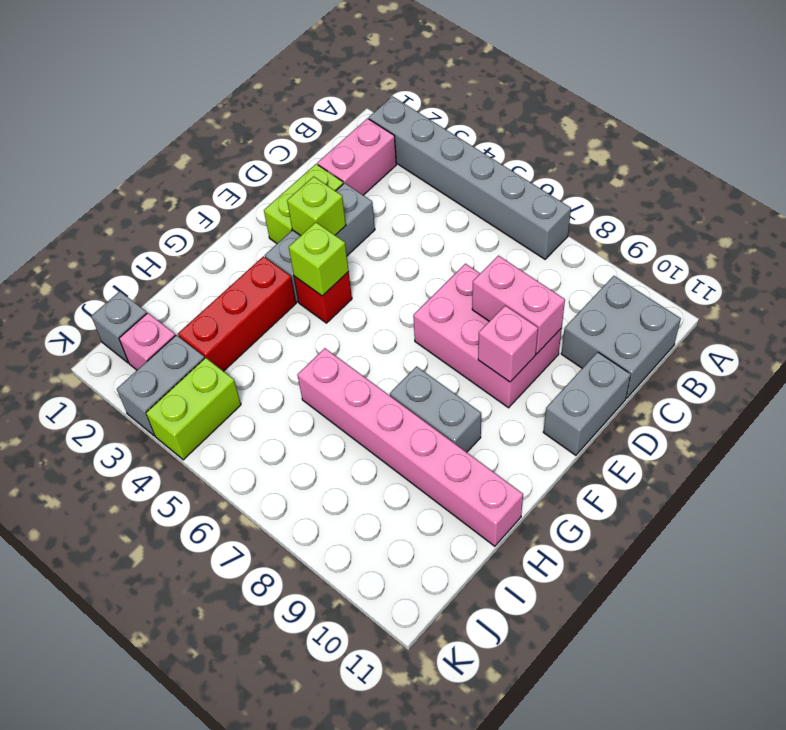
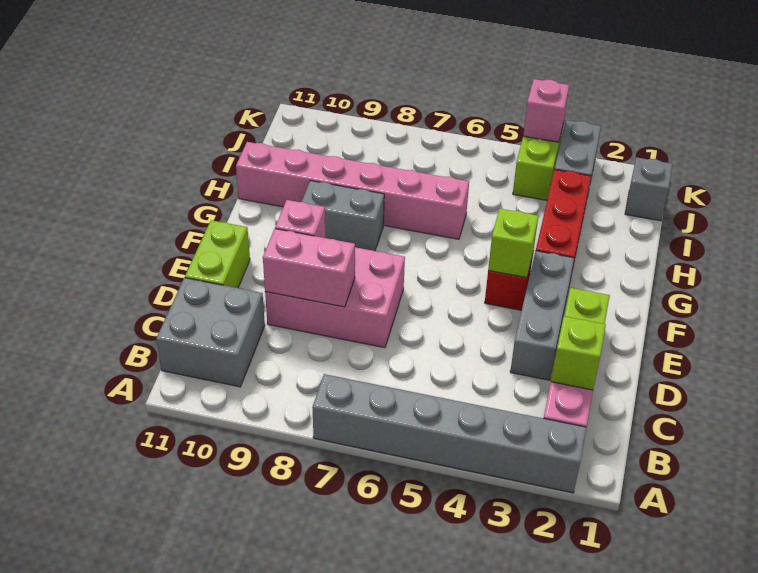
grey 1x2 brick [543,352,631,455] -> lime 1x2 brick [185,220,250,288]
lime 1x1 brick [287,176,346,236] -> lime 1x1 brick moved to [551,316,606,390]
pink 1x1 brick [119,313,176,370] -> pink 1x1 brick moved to [523,79,569,142]

